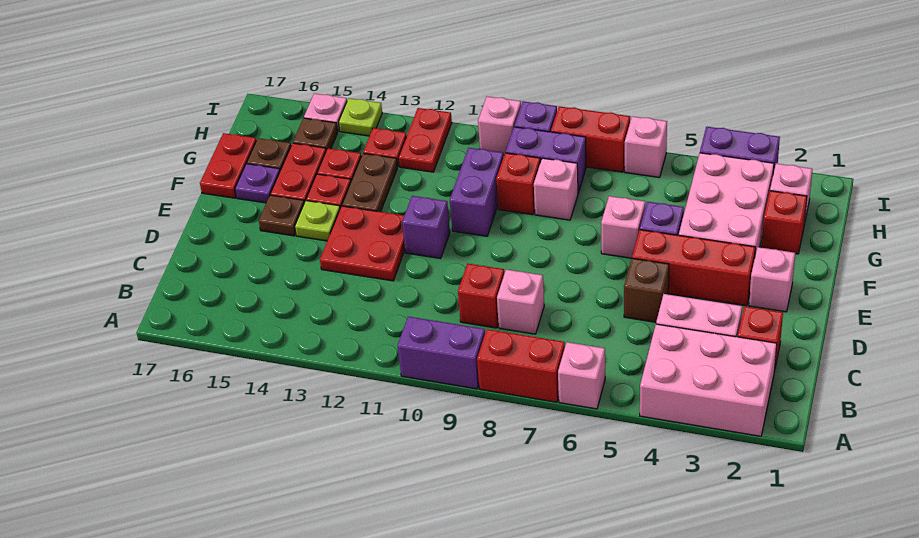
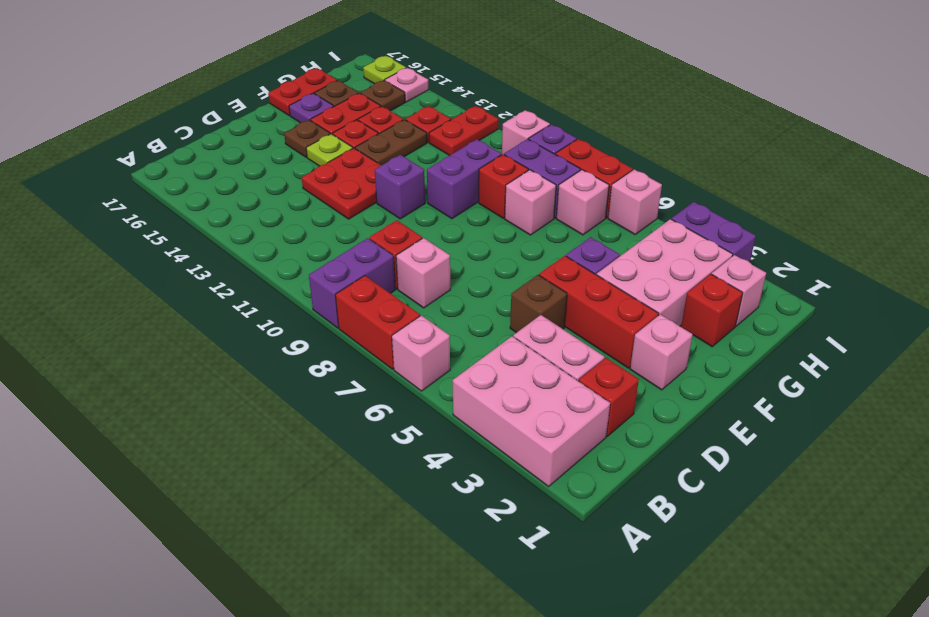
purple 1x2 brick [398,317,485,389] -> purple 1x2 brick turned to [309,238,395,328]
pink 1x1 brick [601,196,645,258] -> pink 1x1 brick moved to [556,170,609,235]
lime 1x1 plate [339,98,382,136] -> lime 1x1 plate moved to [363,56,406,84]

